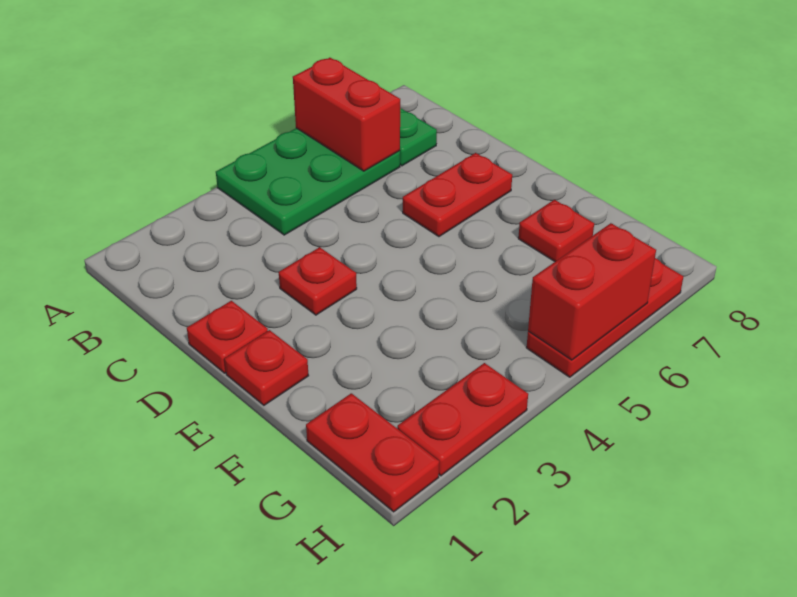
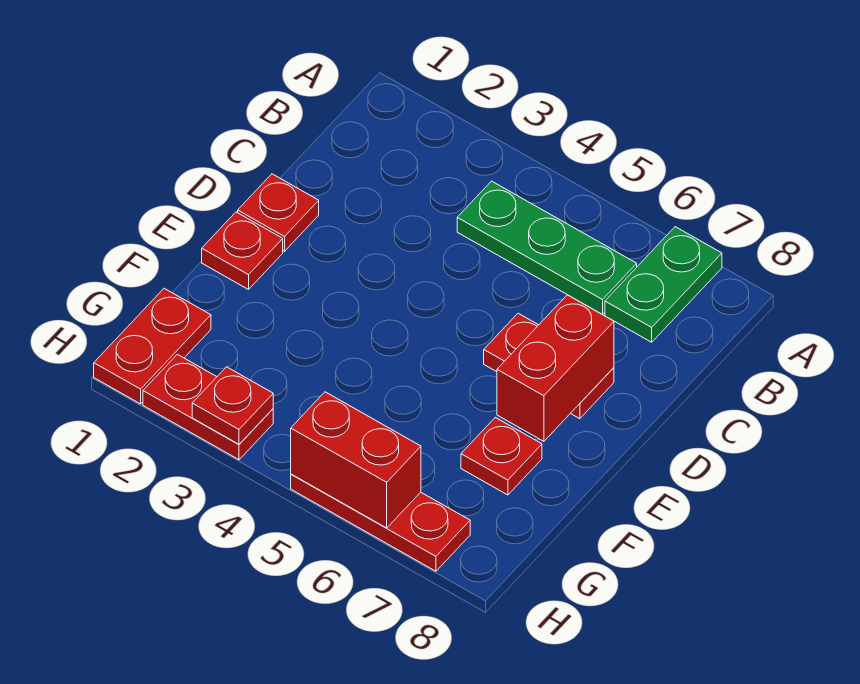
green 2x3 plate [216,128,400,235] -> green 1x3 plate [457,181,637,315]
red 1x2 brick [293,58,400,171] -> red 1x2 brick moved to [497,295,614,441]
red 1x1 plate [279,247,357,315] -> red 1x1 plate moved to [192,367,273,444]

